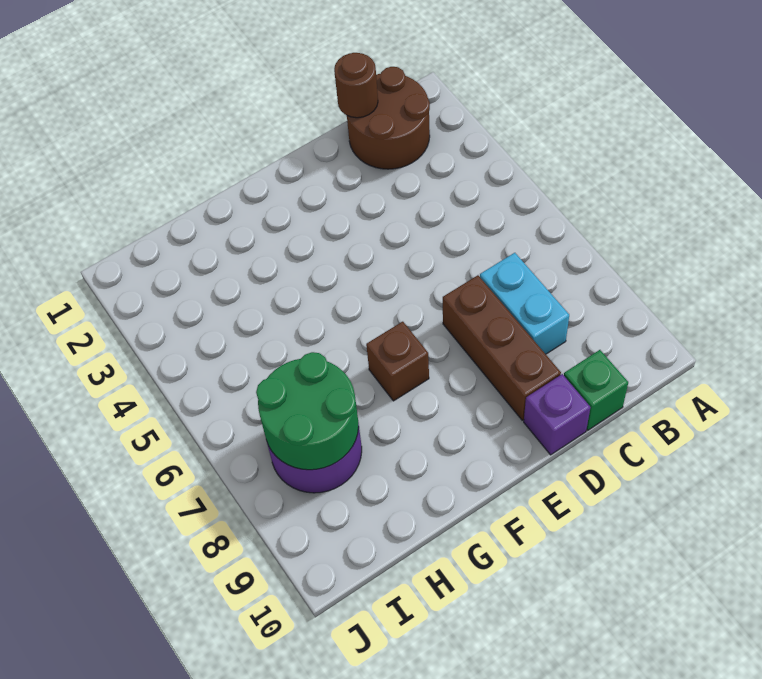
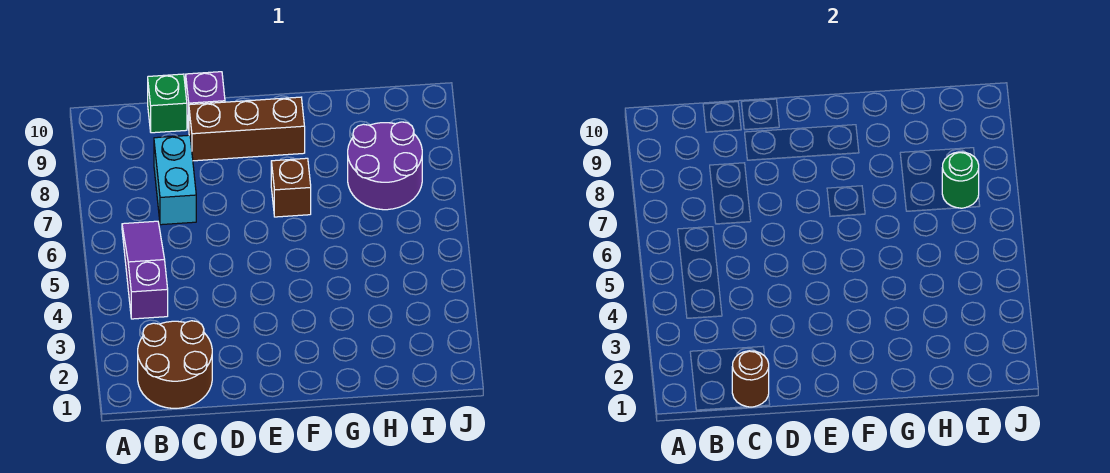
none -> purple 1x3 slope [122,221,168,319]
brown 1x3 brick [443,275,561,420] -> brown 1x3 brick turned to [189,97,305,161]
green 2x2 round brick [256,352,359,470] -> green 1x1 round brick [942,152,979,208]

